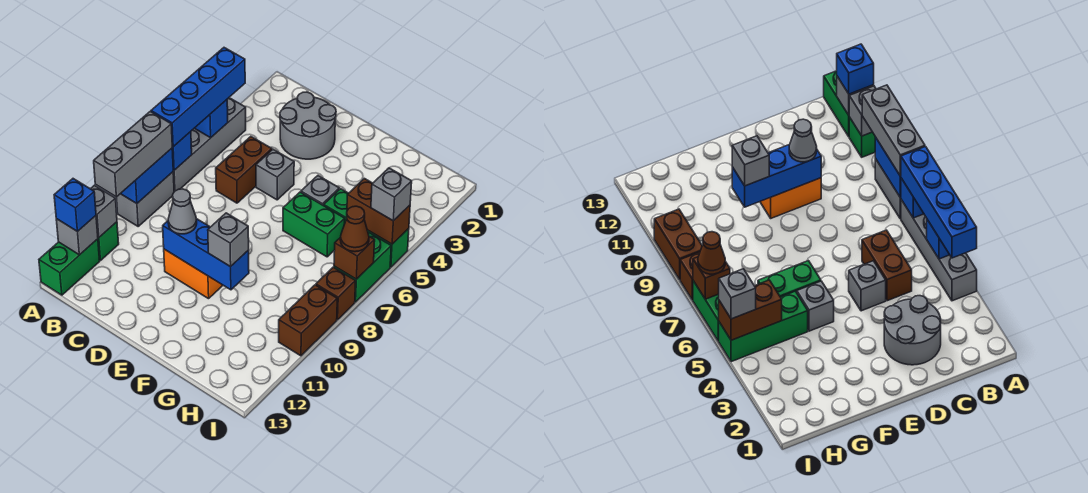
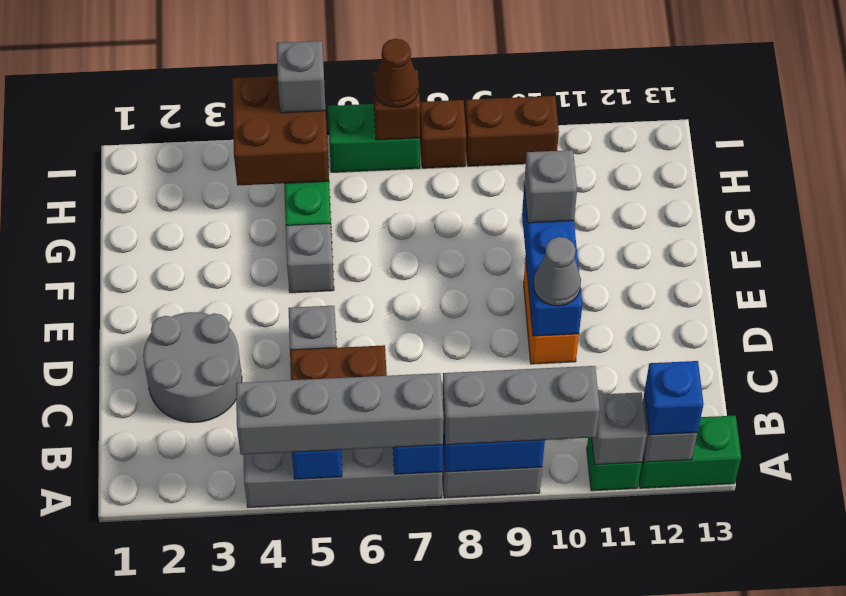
blue 1x4 brick [151,48,245,147] -> grey 1x4 brick [236,373,444,455]
green 1x2 brick [283,192,345,257] -> none
brown 1x2 brick [347,179,410,244] -> brown 2x2 brick [232,76,329,185]

